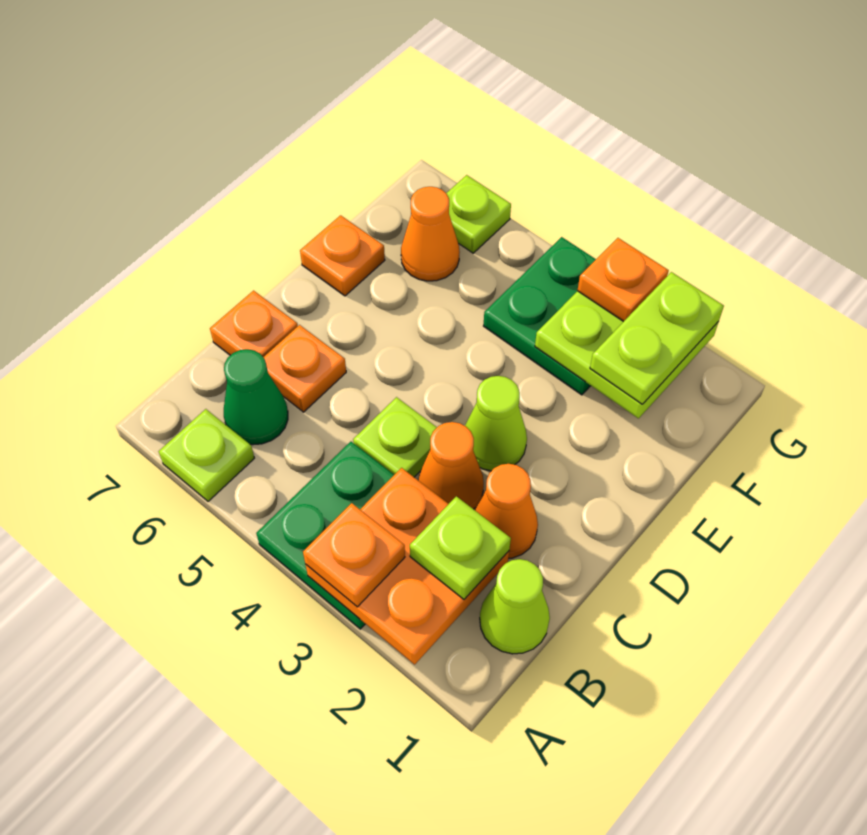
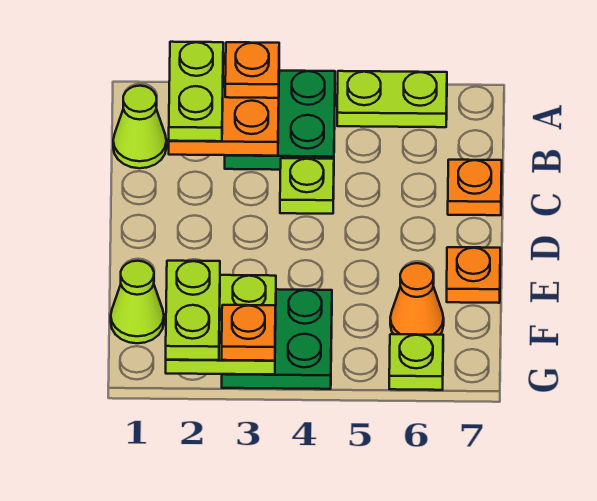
lime 1x1 plate [159,409,254,501] -> lime 1x2 plate [337,71,447,127]
lime 1x1 plate [410,496,511,599] -> lime 1x2 plate [169,42,223,141]
green 1x1 cone [224,349,288,445] -> none
orange 1x1 cone [474,464,538,558] -> none
orange 1x1 cone [418,422,484,509] -> none
orange 1x1 plate [264,325,346,412] -> none
lime 1x1 cone [465,376,527,471] -> lime 1x1 cone moved to [111,261,164,343]

